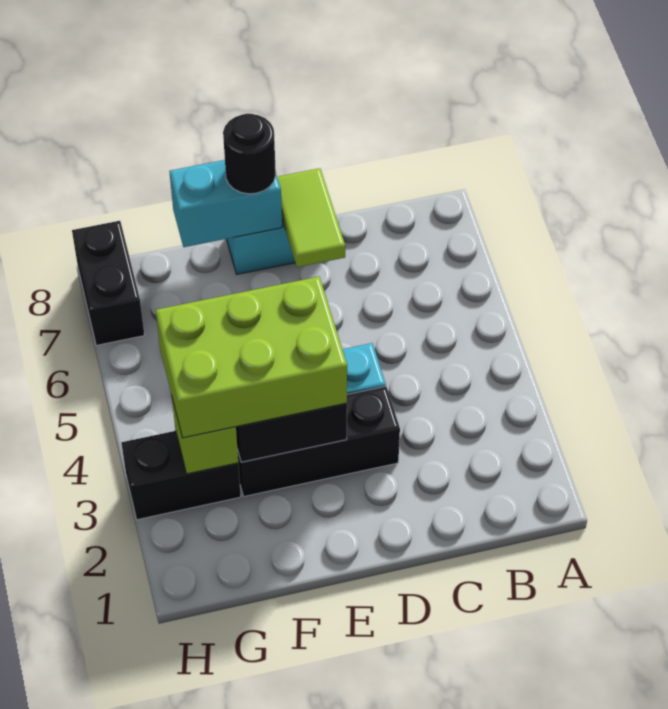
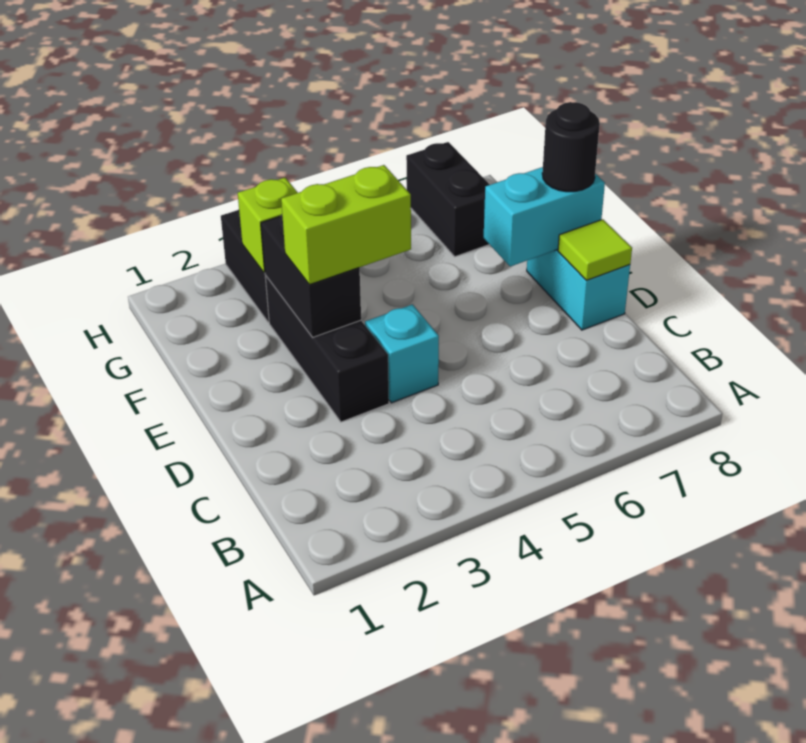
lime 1x2 tile [277,168,345,267] -> lime 1x1 tile [558,219,632,280]
lime 2x3 brick [156,277,347,438] -> lime 1x2 brick [281,165,411,285]
cyan 1x2 brick [169,160,282,247] -> cyan 1x2 brick turned to [484,167,605,267]
black 1x2 brick [72,221,144,345] -> black 1x2 brick turned to [406,142,490,257]

